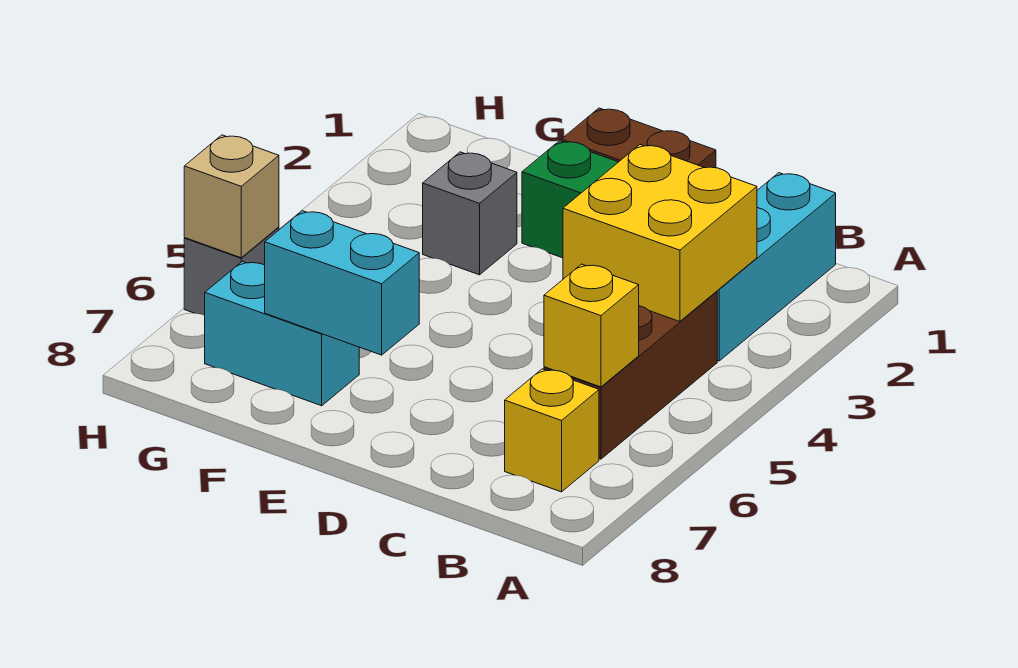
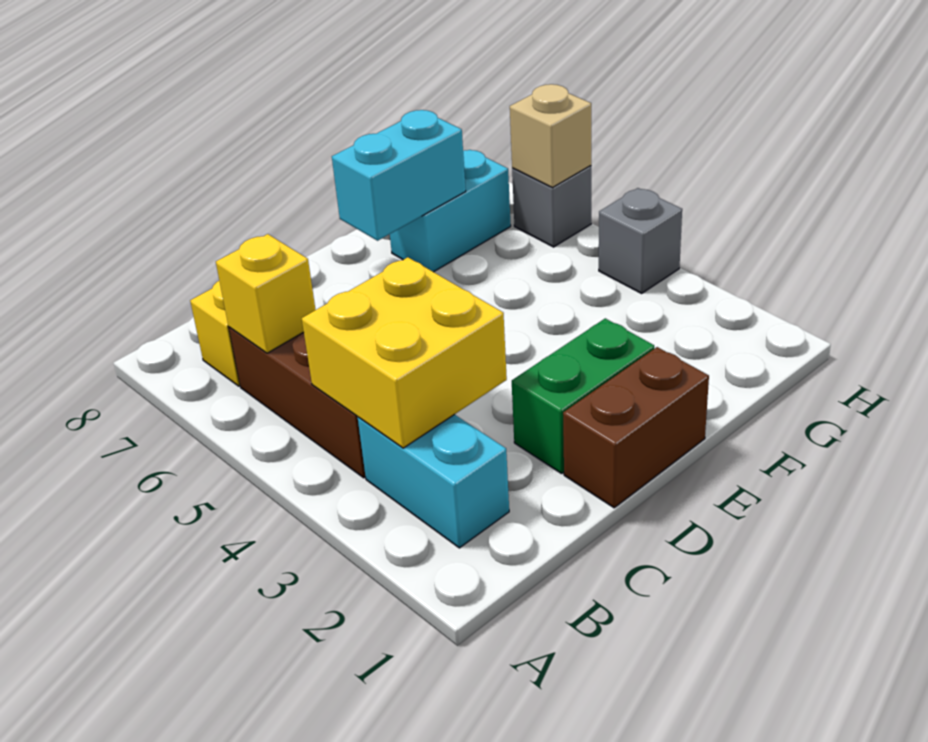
cyan 1x3 brick [717,173,836,361] -> cyan 1x2 brick [358,414,509,548]
grey 1x1 brick [423,152,517,275] -> grey 1x1 brick moved to [599,188,682,293]

